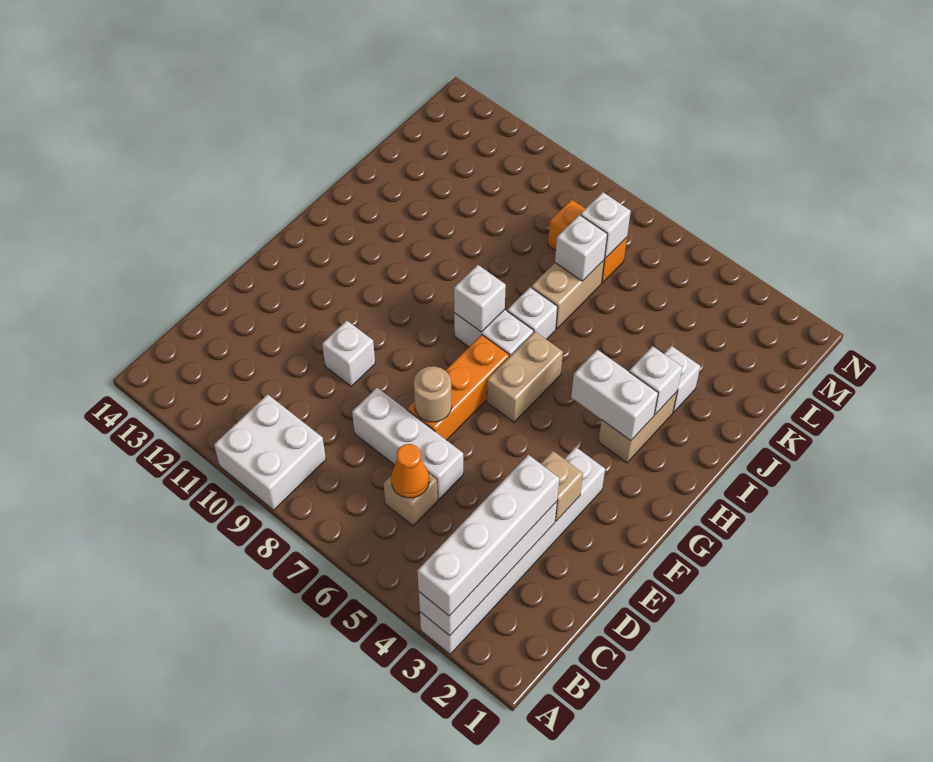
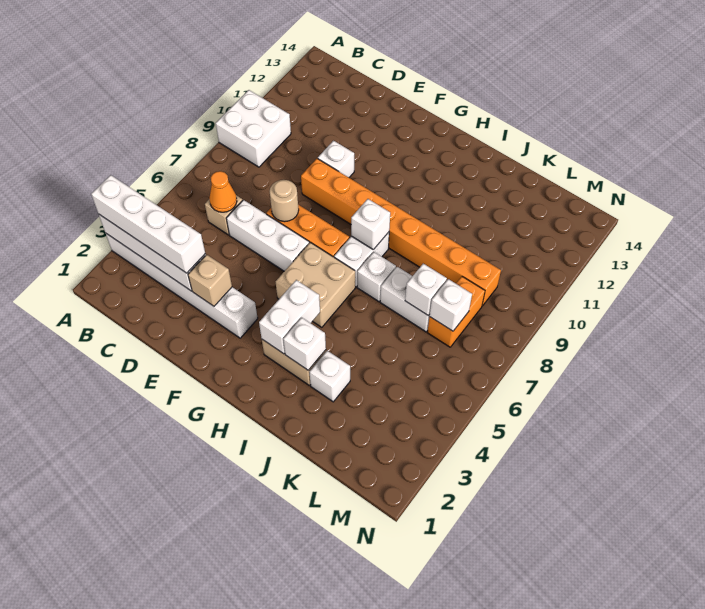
white 1x3 brick [352,388,463,499] -> white 1x3 brick turned to [226,200,309,271]
none -> orange 1x8 brick [301,158,501,306]
tan 1x2 brick [487,332,563,422] -> tan 2x2 brick [276,242,355,327]
tan 1x2 brick [531,260,604,329] -> white 1x2 brick [380,267,430,332]

